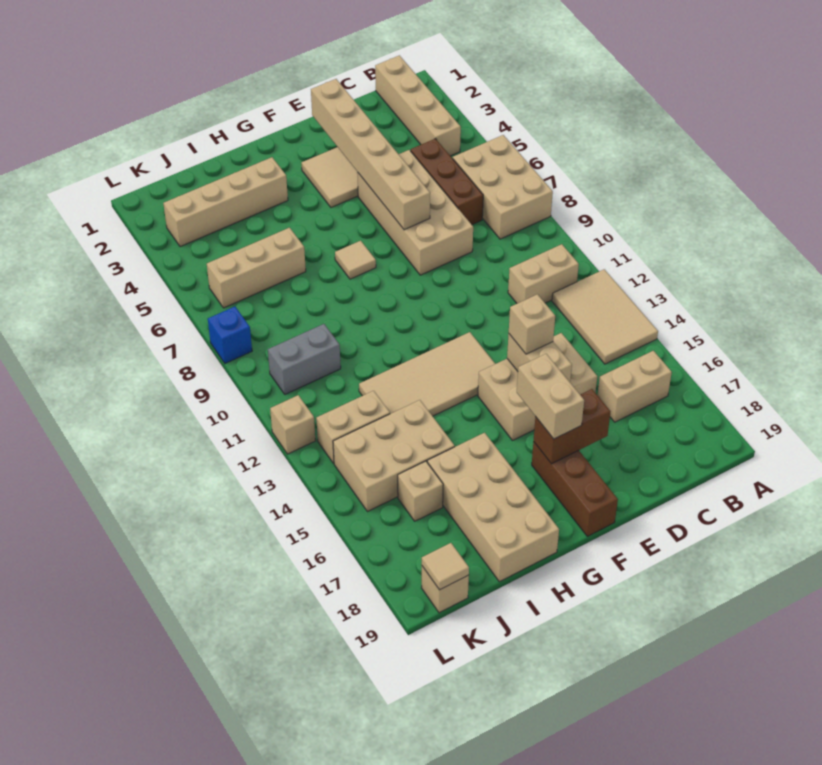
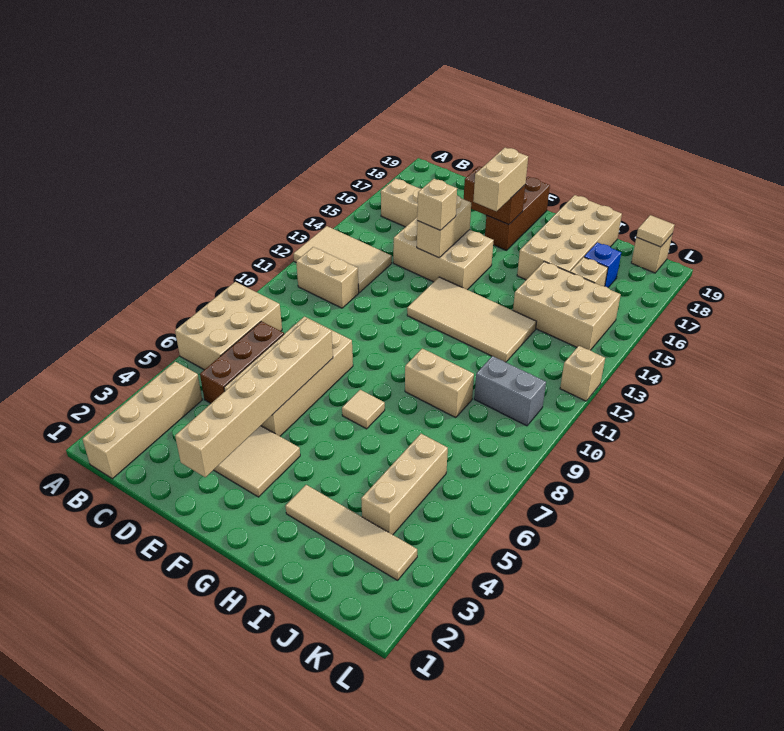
tan 2x3 tile [552,269,658,364] -> tan 2x3 tile turned to [293,226,392,292]
tan 1x4 brick [163,157,288,247] -> tan 1x4 tile [285,485,417,580]
tan 1x3 brick [207,228,306,308] -> tan 1x3 brick turned to [361,434,448,535]
tan 1x2 brick [316,391,390,464] -> tan 1x2 brick moved to [405,348,474,418]
blue 1x1 brick [208,307,252,363] -> blue 1x1 brick moved to [584,242,621,288]

